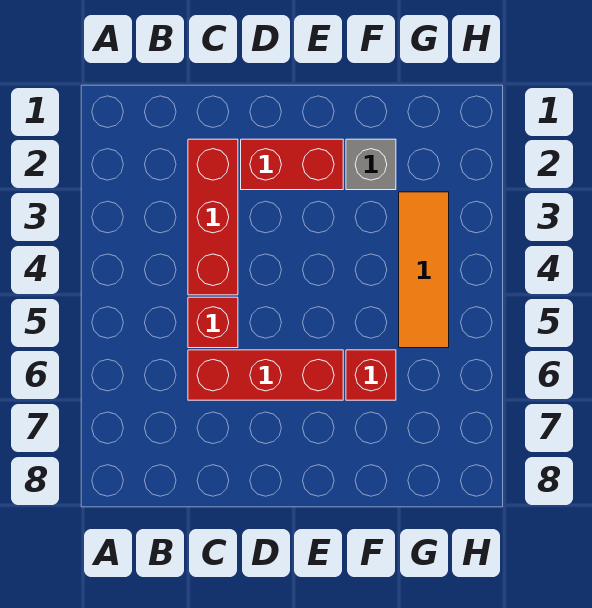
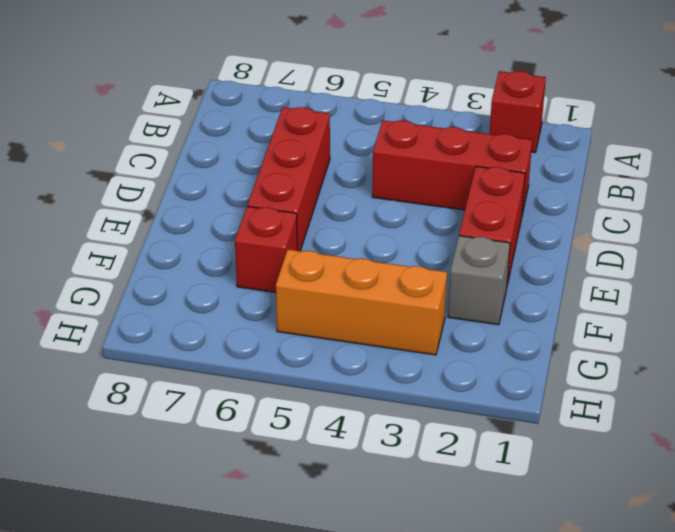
red 1x1 brick [188,297,238,348] -> red 1x1 brick moved to [490,71,546,152]
orange 1x3 tile [399,192,449,348] -> orange 1x3 brick [276,250,447,355]

